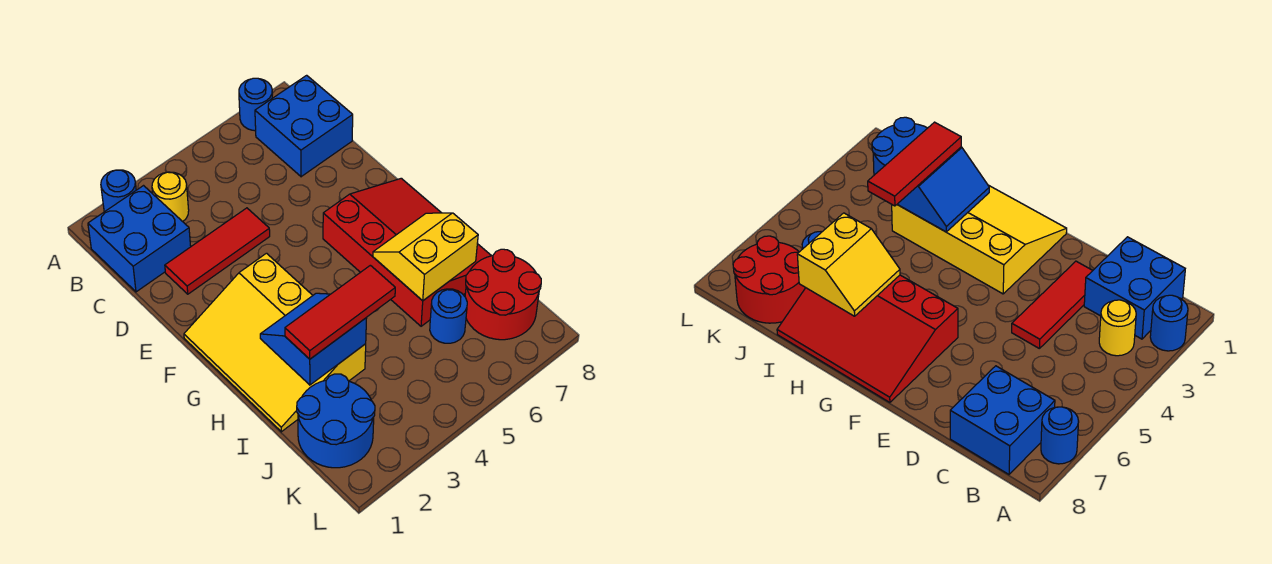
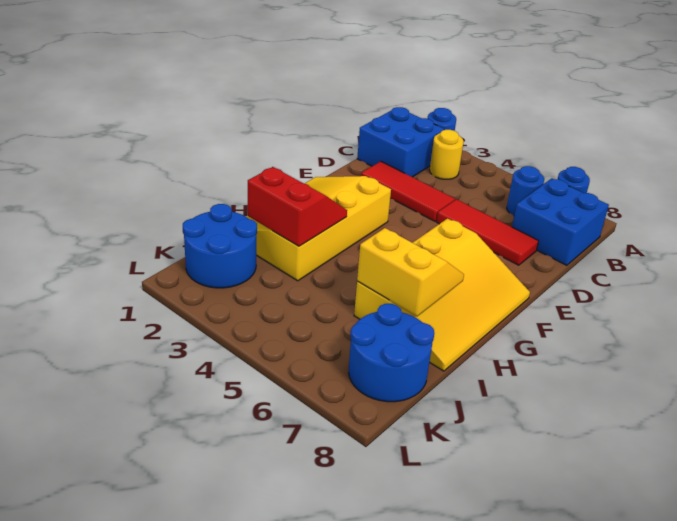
red 3x4 slope [323,178,491,326] -> yellow 3x4 slope [354,219,530,371]
blue 2x2 slope [260,293,367,385] -> red 2x2 slope [248,167,347,246]
red 1x3 tile [285,265,395,359] -> red 1x3 tile moved to [436,199,539,265]
blue 1x1 round brick [430,289,467,343] -> blue 1x1 round brick moved to [507,166,544,216]
red 2x2 round brick [465,249,541,340] -> blue 2x2 round brick [349,304,434,402]

